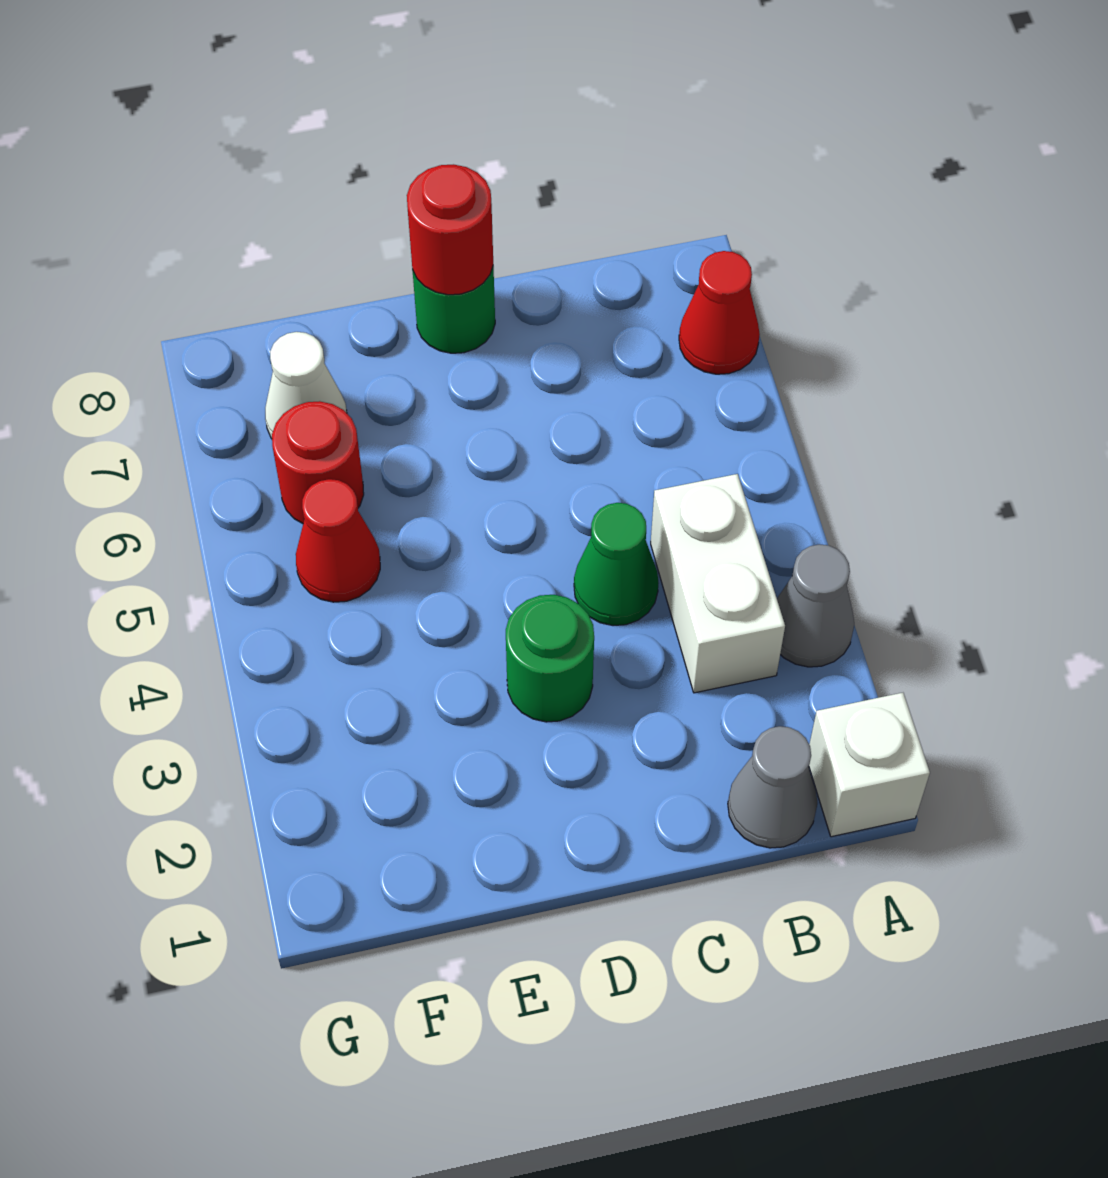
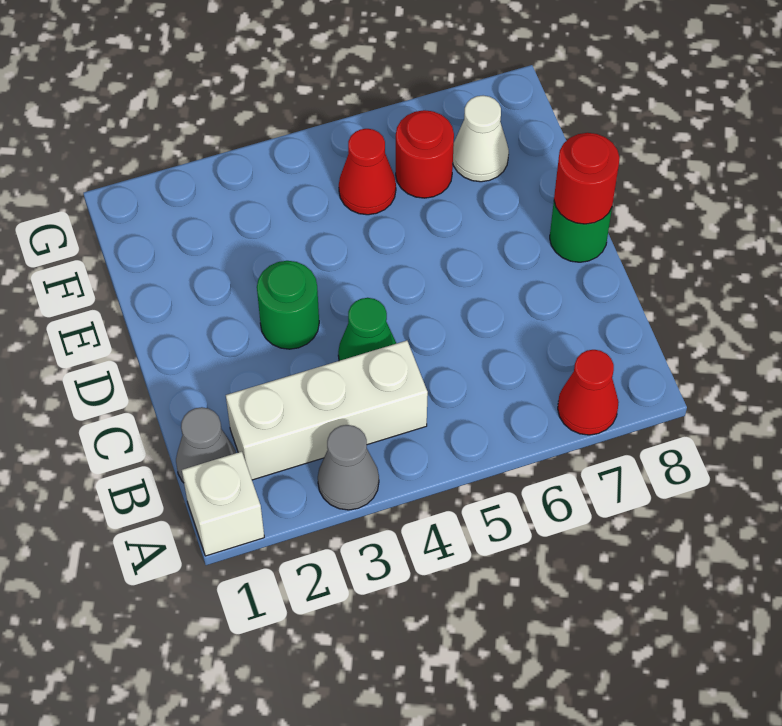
white 1x2 brick [651,474,785,693] -> white 1x3 brick [226,341,428,480]

